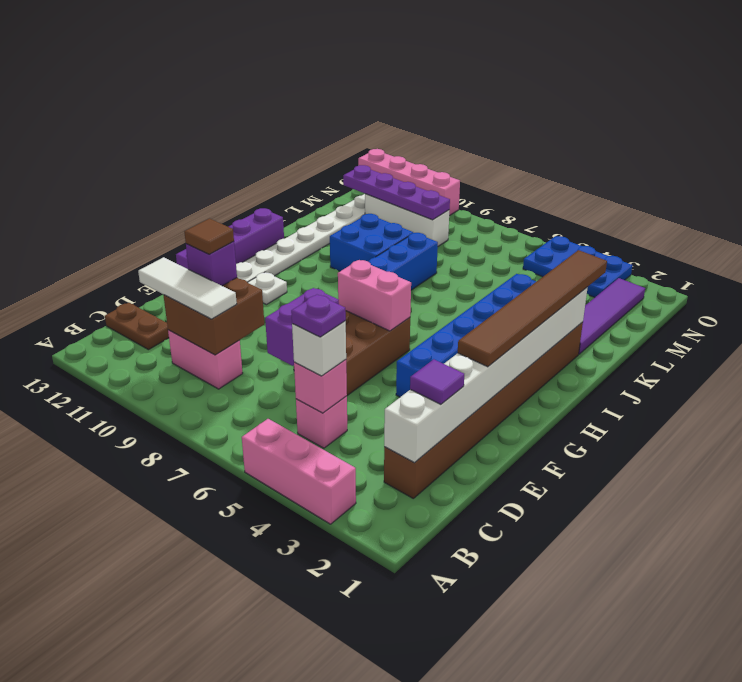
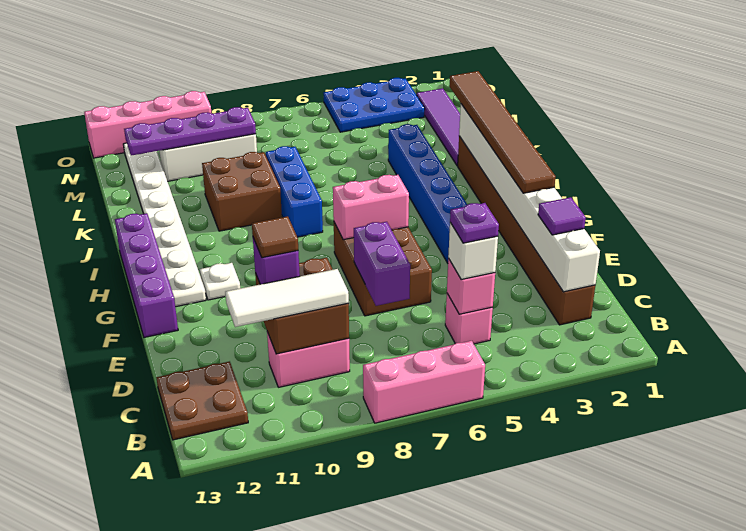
pink 1x3 brick [242,419,356,524] -> pink 1x3 brick moved to [363,341,485,423]
brown 1x2 plate [105,303,169,350] -> brown 2x2 plate [156,361,248,440]
blue 2x2 brick [330,214,413,271] -> brown 2x2 brick [202,152,282,231]

